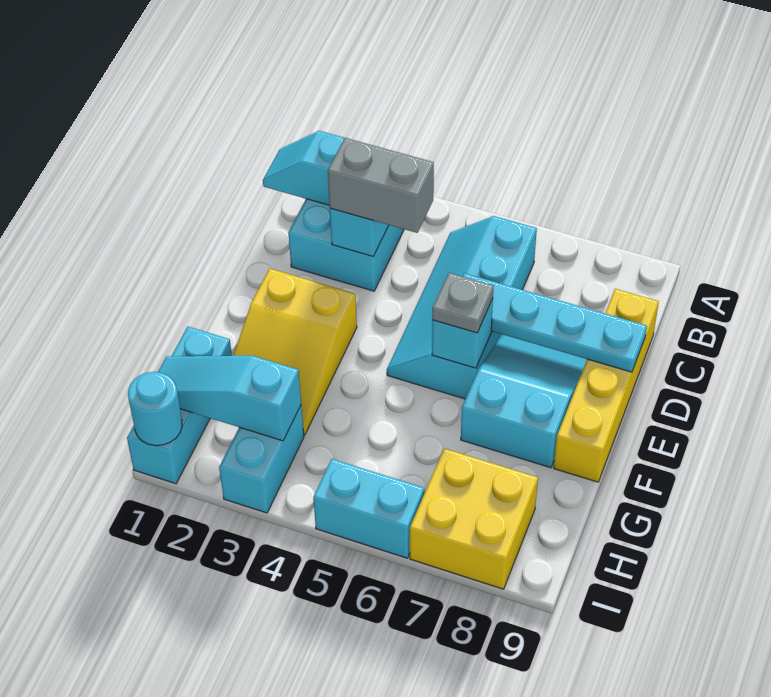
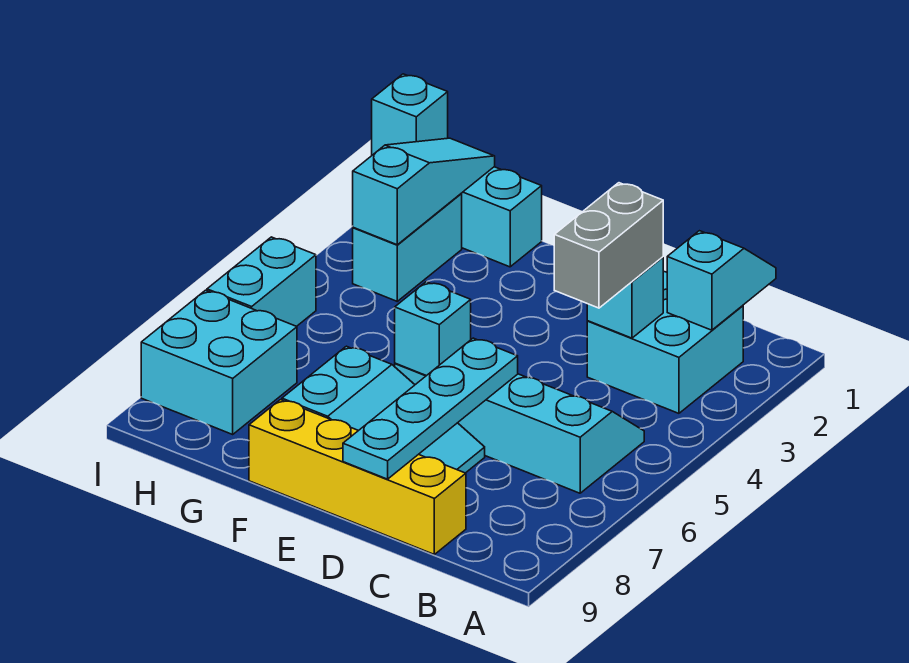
yellow 2x3 slope [233,269,357,435] -> none
grey 1x1 plate [432,273,494,333] -> none
cyan 1x2 brick [219,406,304,513] -> cyan 1x2 brick turned to [353,194,462,301]
yellow 2x2 brick [410,448,538,589] -> cyan 2x2 brick [141,290,297,434]
cyan 1x1 round brick [128,372,182,446] -> cyan 1x1 brick [372,74,448,155]

